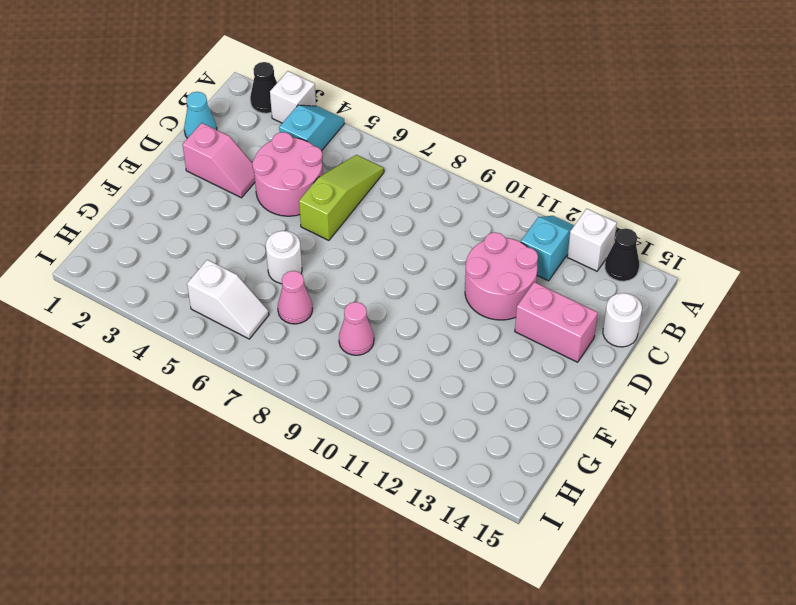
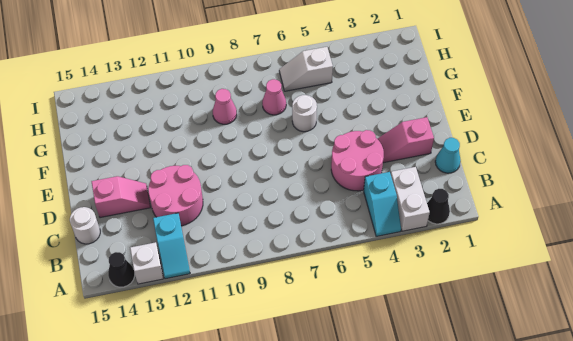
white 1x1 brick [270,71,316,123] -> white 1x2 brick [391,167,430,231]
lime 1x3 slope [299,155,384,240] -> none
pink 1x2 brick [515,282,598,362] -> pink 1x2 slope [92,176,151,218]

